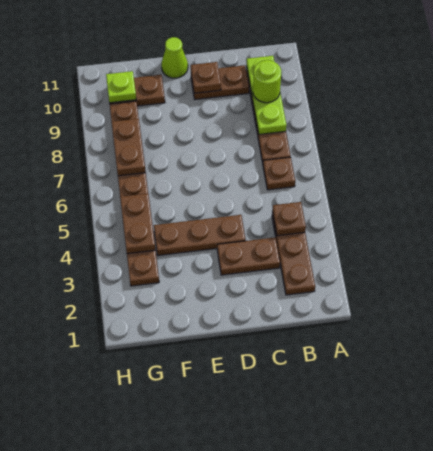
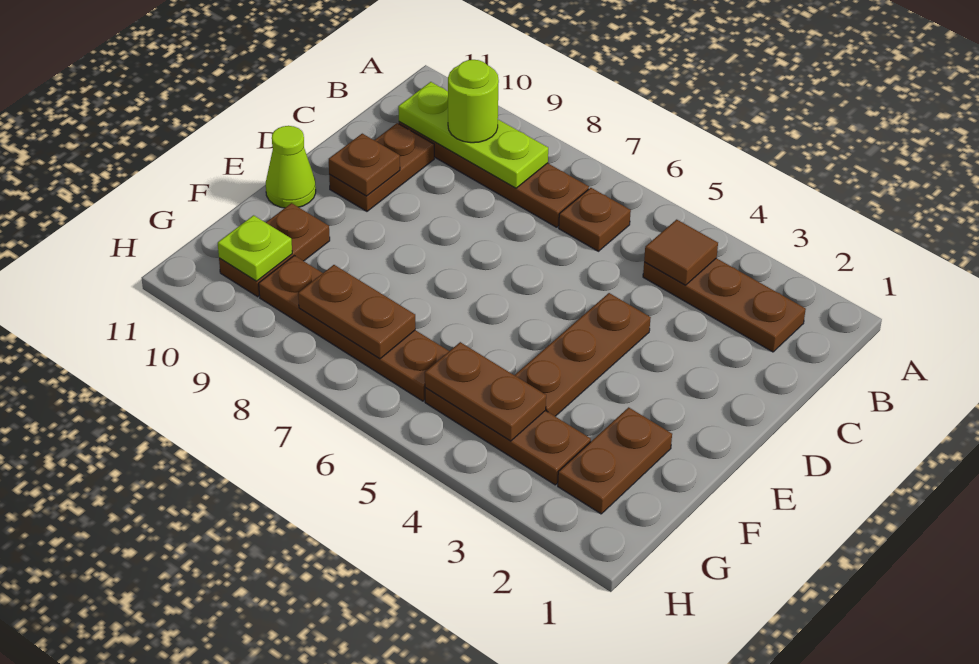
brown 1x1 plate [272,202,306,236] -> brown 1x1 tile [644,220,718,285]
brown 1x2 plate [217,237,280,275] -> brown 1x2 plate moved to [558,407,672,514]

